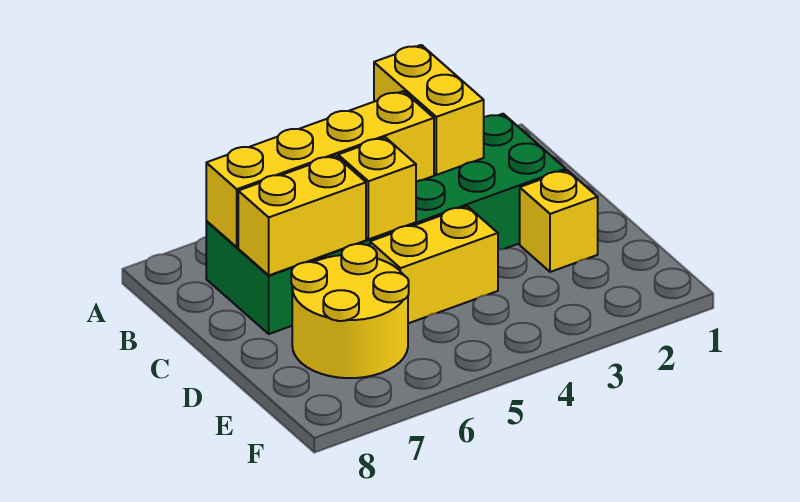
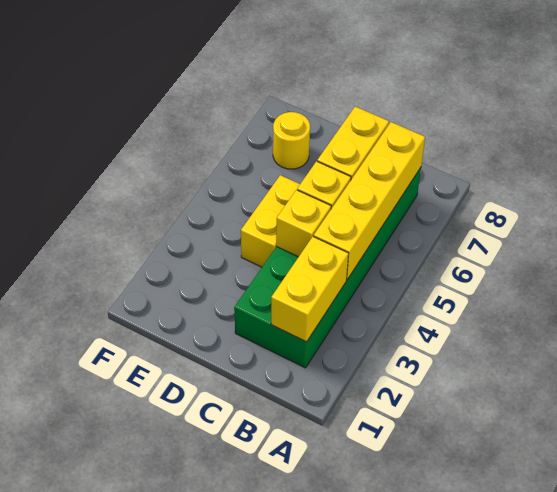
yellow 1x2 brick [374,45,484,175] -> yellow 1x2 brick turned to [271,237,349,342]
yellow 1x1 brick [520,170,598,272] -> yellow 1x1 brick moved to [276,190,331,257]
yellow 2x2 round brick [291,244,409,378] -> yellow 1x1 round brick [273,112,310,169]

